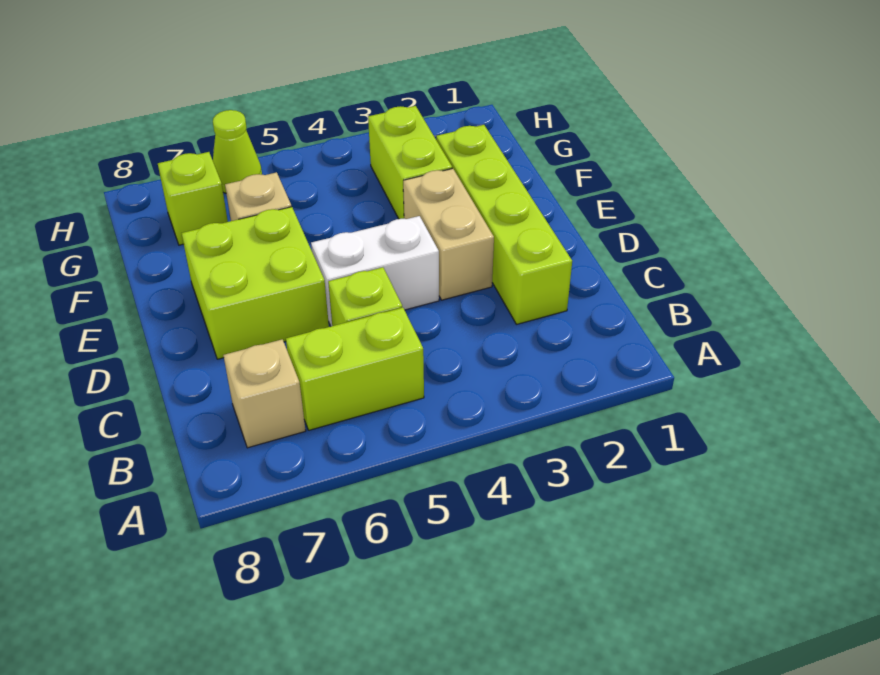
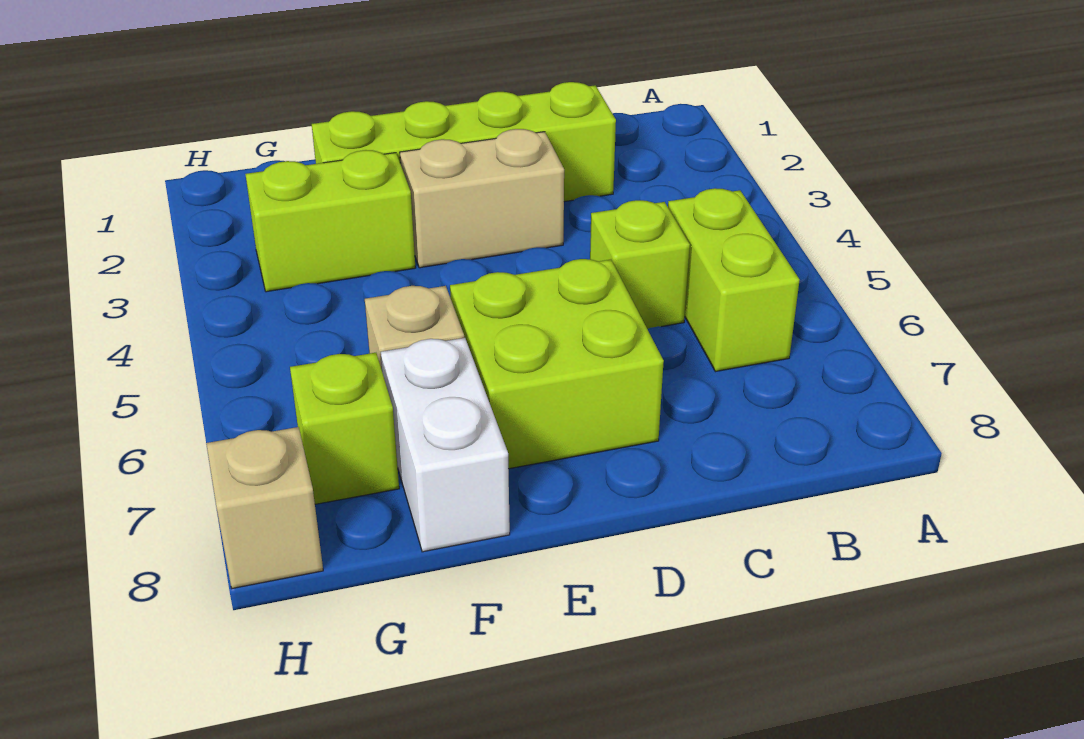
tan 1x1 brick [223,339,306,448] -> tan 1x1 brick moved to [206,427,323,588]
white 1x2 brick [311,216,439,326] -> white 1x2 brick moved to [381,338,510,552]
lime 1x1 cone [213,110,262,193] -> none

